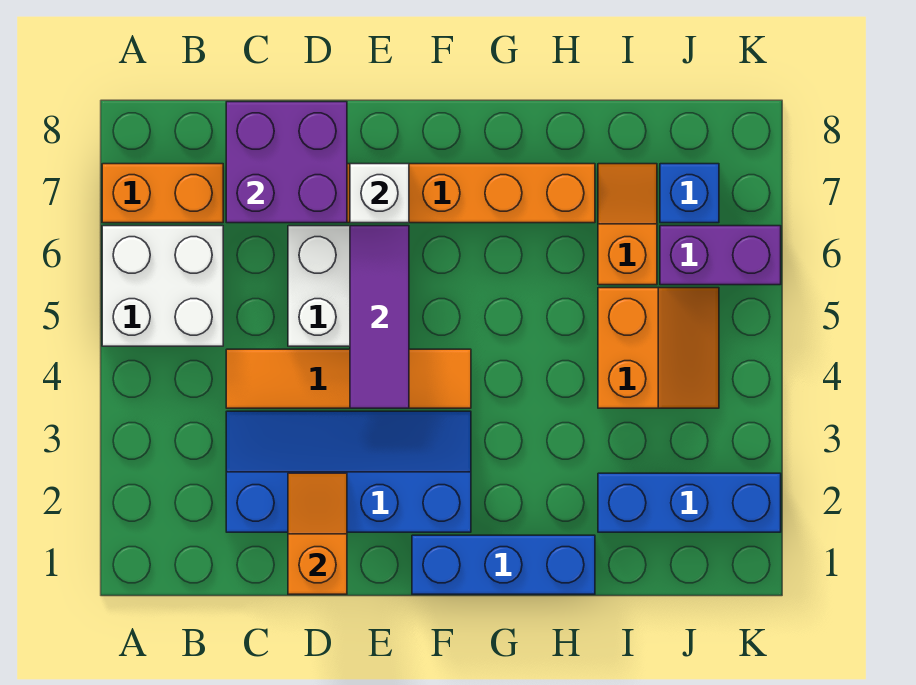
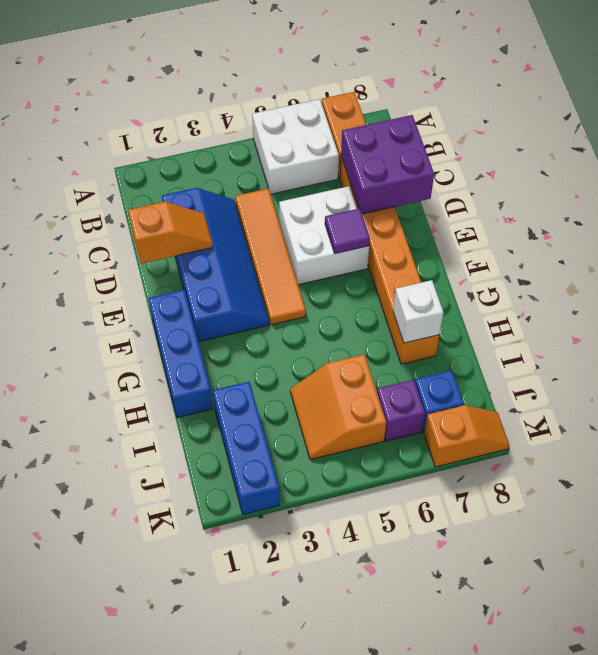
purple 1x3 tile [350,226,409,408] -> purple 1x1 tile [325,208,370,254]
white 1x1 brick [350,164,409,223] -> white 1x1 brick moved to [393,280,444,343]
orange 2x2 slope [598,288,719,408] -> orange 2x2 slope turned to [290,354,386,460]
orange 1x2 slope [598,164,657,285] -> orange 1x2 slope moved to [424,405,509,467]
purple 1x2 brick [660,226,781,285] -> purple 1x1 brick [377,380,425,441]

